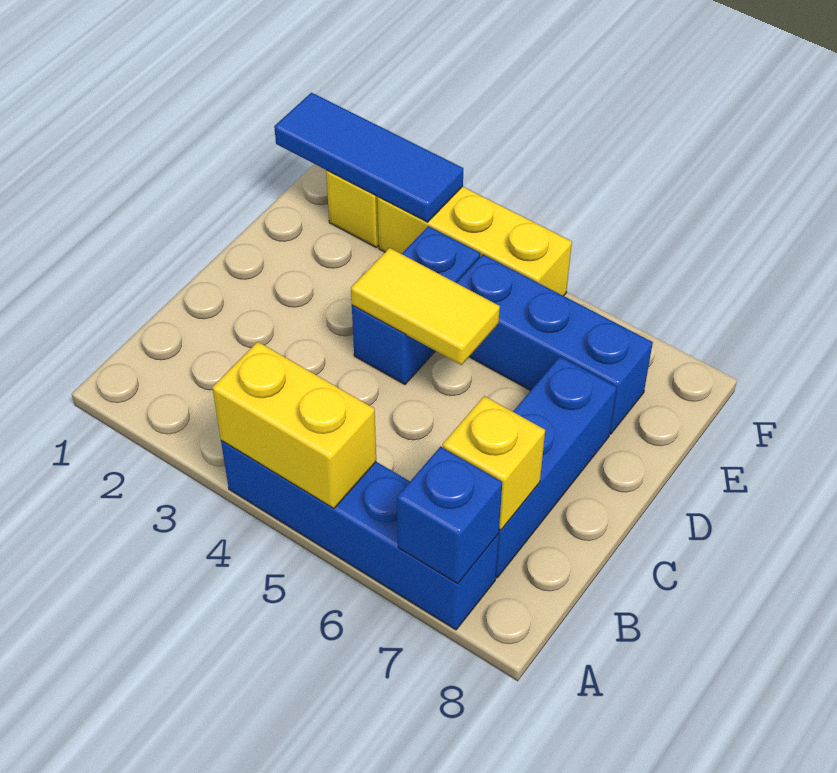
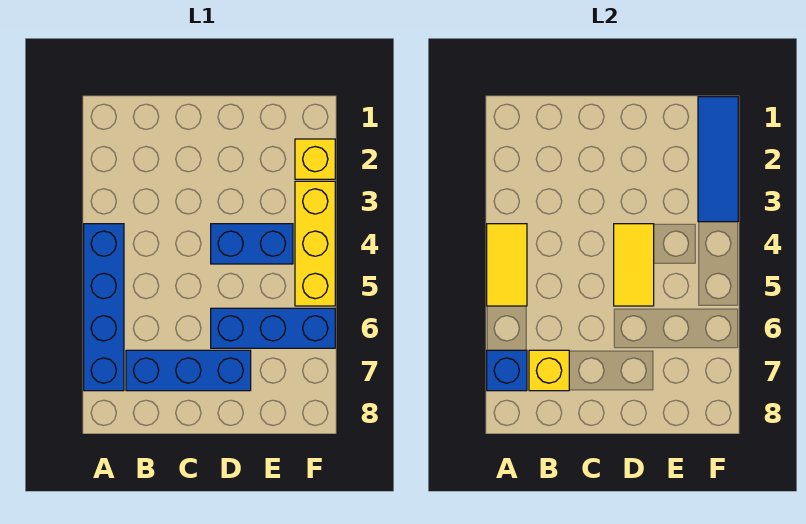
yellow 1x2 brick [212,342,376,508] -> yellow 1x2 tile [487,224,527,306]
blue 1x3 brick [457,255,653,434] -> blue 1x3 brick turned to [211,308,335,348]

